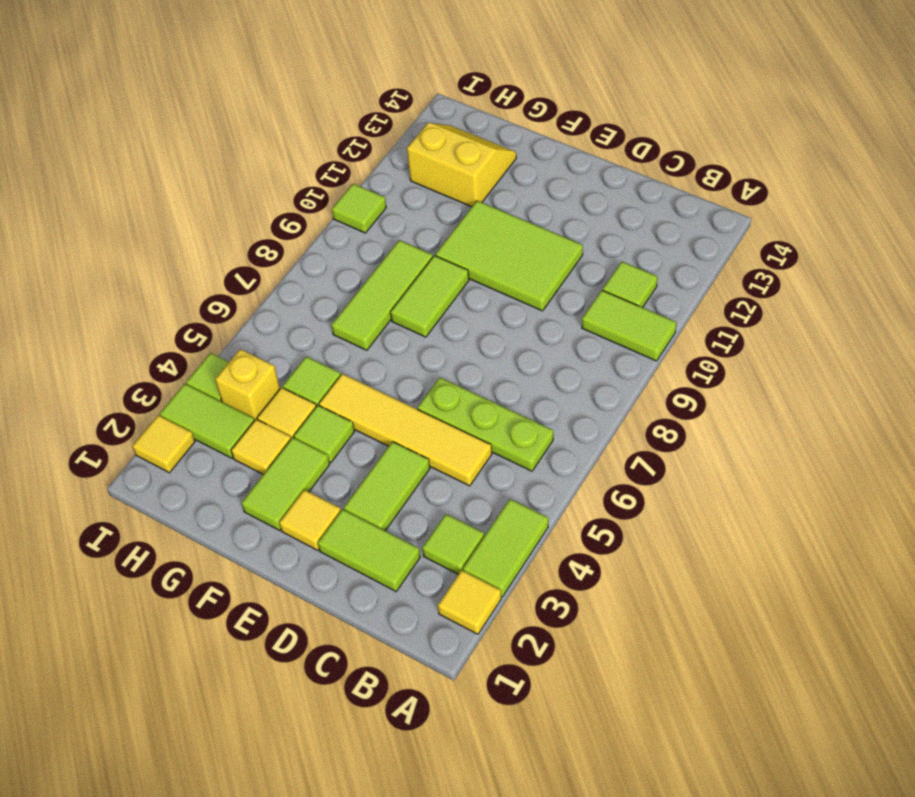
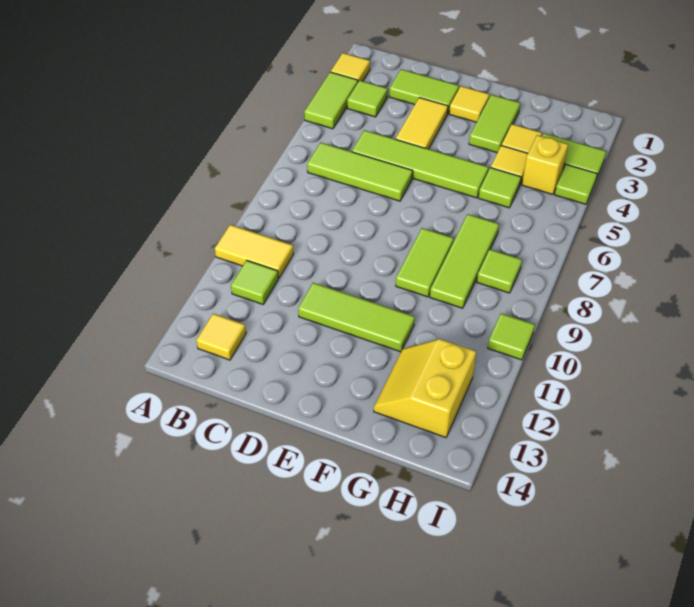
lime 1x2 tile [582,290,676,361] -> yellow 1x2 tile [215,225,294,278]
lime 1x3 plate [418,378,553,471] -> lime 1x3 tile [307,142,413,201]
yellow 1x4 tile [319,374,492,486] -> lime 1x4 tile [352,130,489,198]
lime 1x2 tile [344,442,430,531] -> yellow 1x2 tile [396,98,448,149]
lime 2x3 tile [435,201,583,311] -> lime 1x3 tile [298,283,415,352]
lime 1x1 tile [294,405,354,463] -> lime 1x1 tile moved to [477,249,522,293]
yellow 2x2 slope [407,123,516,207] -> yellow 2x2 slope turned to [374,339,476,438]
yellow 1x1 tile [133,415,195,473] -> yellow 1x1 tile moved to [196,313,246,360]

